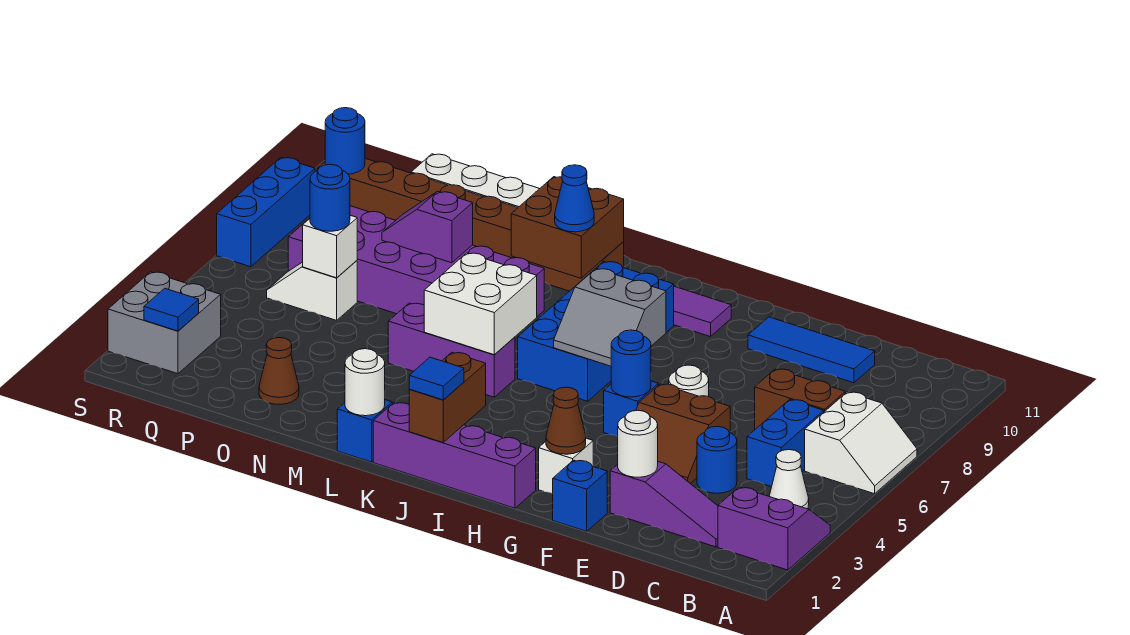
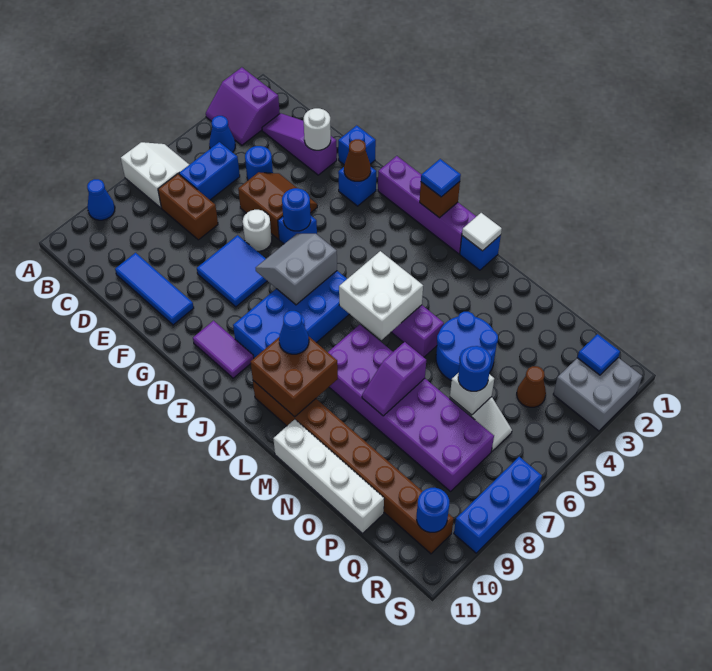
white 2x2 slope [805,392,917,494] -> white 2x2 slope turned to [121,142,189,208]
none -> blue 1x1 cone [87,179,115,220]
white 1x1 cone [769,450,809,509] -> blue 1x1 cone [209,116,235,152]
none -> blue 2x2 tile [197,235,267,307]
white 1x1 brick [539,438,593,494] -> blue 1x1 brick [338,167,376,206]
grey 2x2 slope [554,269,666,366] -> grey 2x2 slope turned to [256,234,337,305]
brown 1x2 brick [409,352,486,442] -> brown 1x1 brick [420,182,460,218]
white 1x1 round brick [345,349,385,416] -> white 1x1 tile [462,213,502,251]
none -> blue 2x2 round brick [436,312,498,381]
purple 1x2 slope [382,191,473,263] -> purple 1x2 slope turned to [362,342,426,416]
brown 1x1 cone [259,338,299,404] -> brown 1x1 cone moved to [517,366,546,407]

